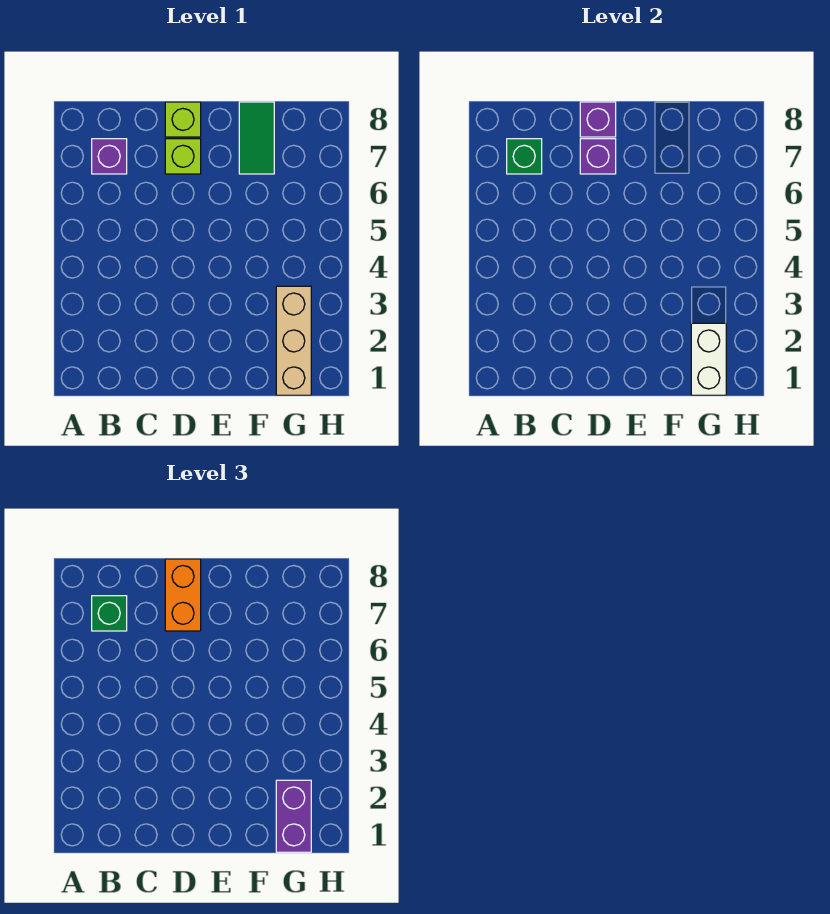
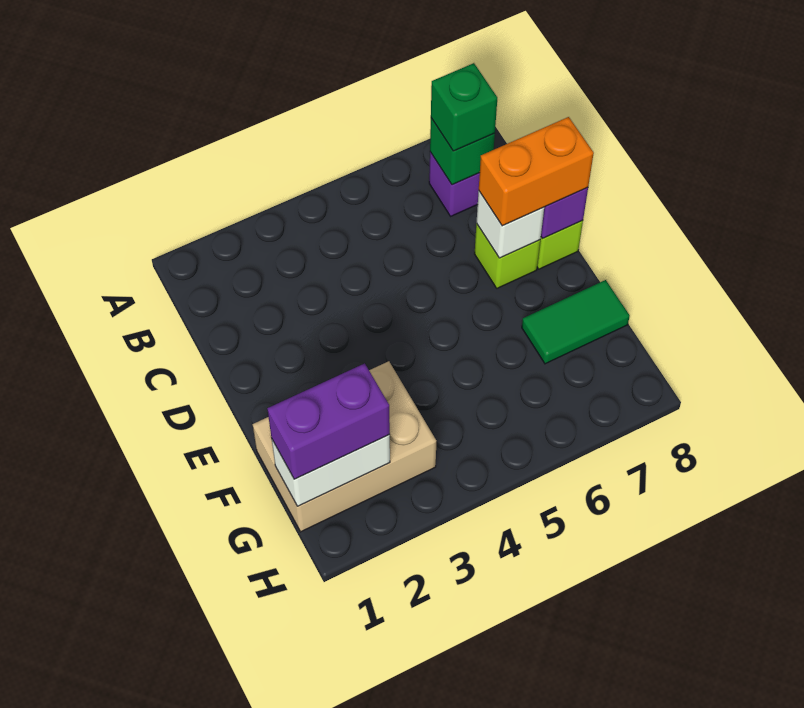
purple 1x1 brick [580,139,616,174] -> white 1x1 brick [477,191,544,258]
tan 1x3 brick [276,286,311,395] -> tan 2x3 brick [253,361,436,532]

